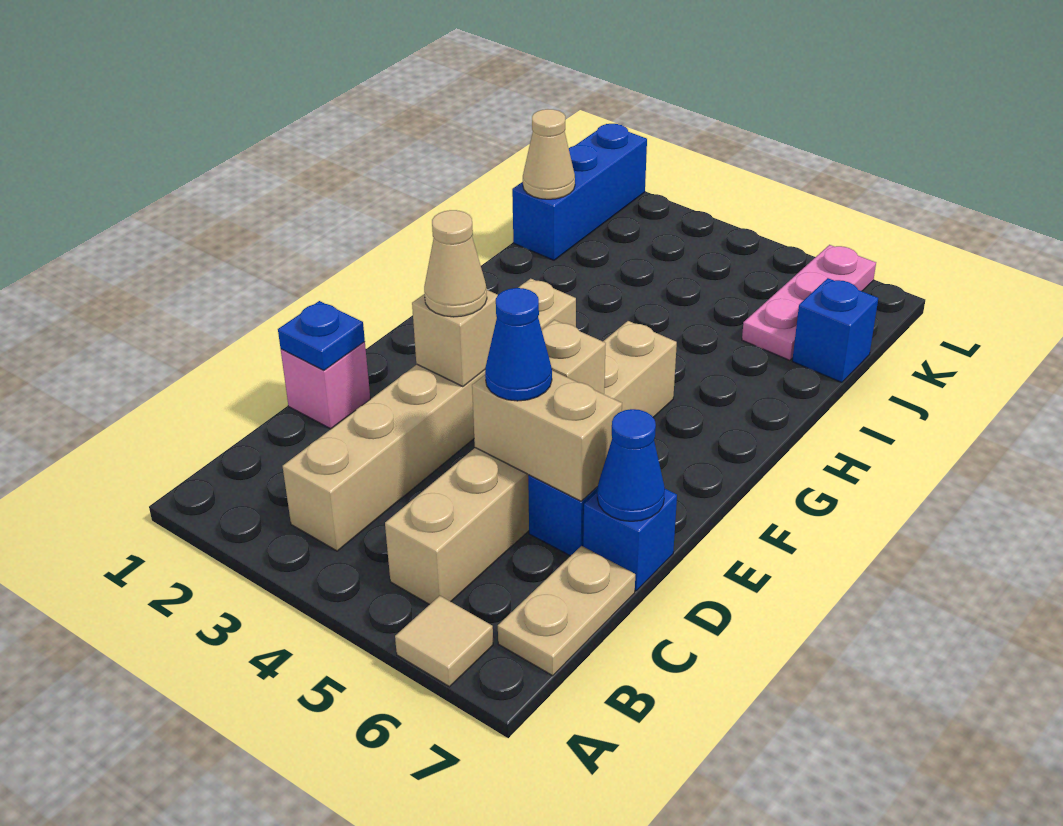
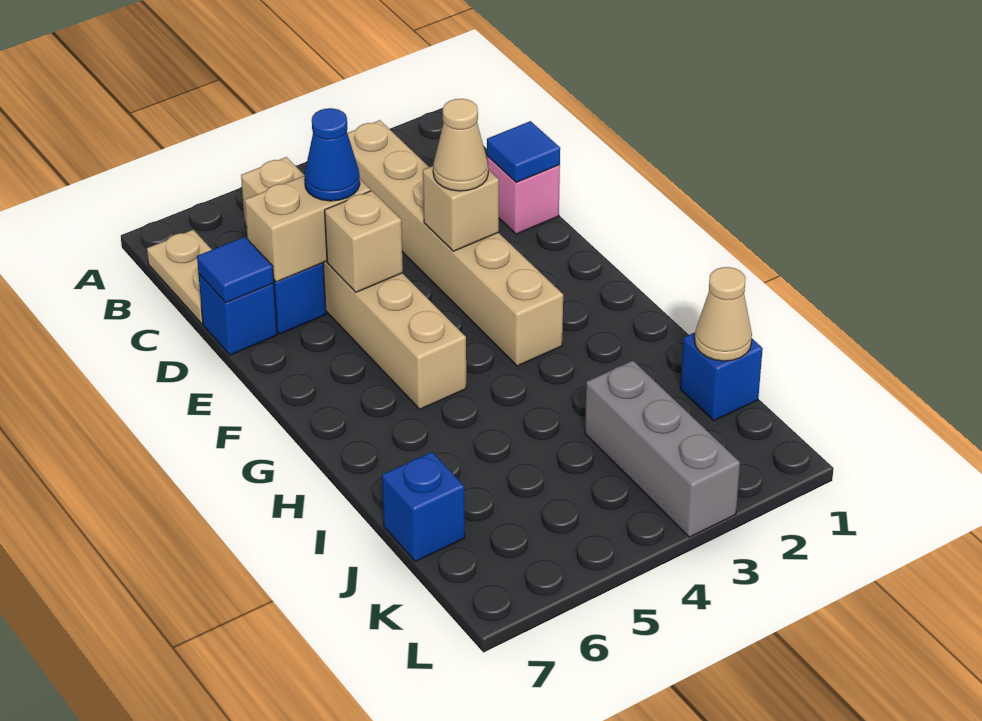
tan 1x1 tile [395,596,493,687] -> none
blue 1x1 plate [278,301,365,370] -> blue 1x1 tile [487,121,560,182]
blue 1x1 cone [597,409,665,521] -> blue 1x1 tile [197,237,274,303]
blue 1x3 brick [512,124,647,260] -> blue 1x1 brick [680,333,763,421]
none -> grey 1x3 brick [585,361,740,537]
pink 1x3 plate [742,245,876,360] -> none

